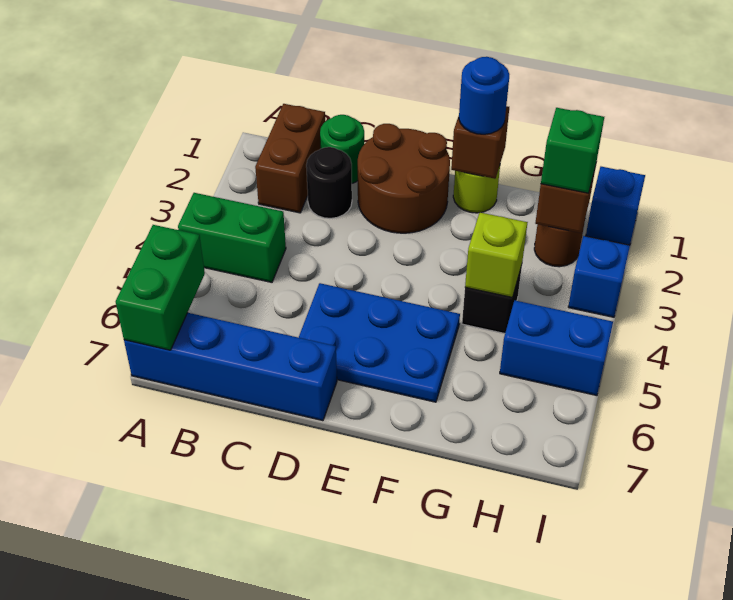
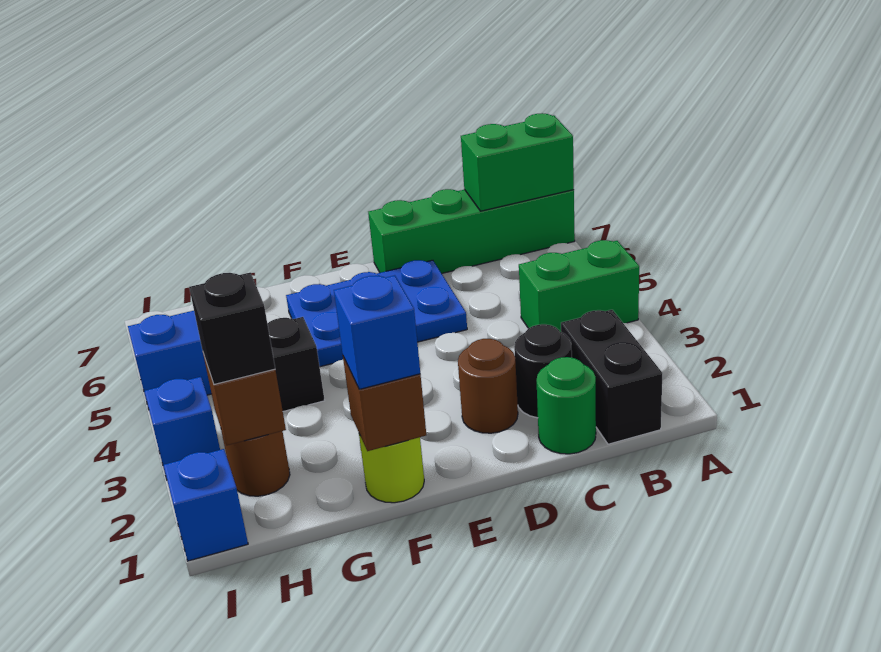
green 1x2 brick [116,225,205,350] -> green 1x2 brick turned to [461,113,574,211]
blue 1x4 brick [124,313,337,421] -> green 1x4 brick [368,189,575,274]
brown 1x2 brick [255,104,325,213] -> black 1x2 brick [561,310,662,444]
brown 2x2 round brick [358,124,450,233] -> brown 1x1 round brick [458,339,518,433]
blue 1x1 round brick [459,57,509,134] -> blue 1x1 brick [334,275,420,389]
lime 1x1 brick [465,212,528,297] -> none
green 1x1 brick [541,108,604,193] -> black 1x1 brick [189,273,275,384]

